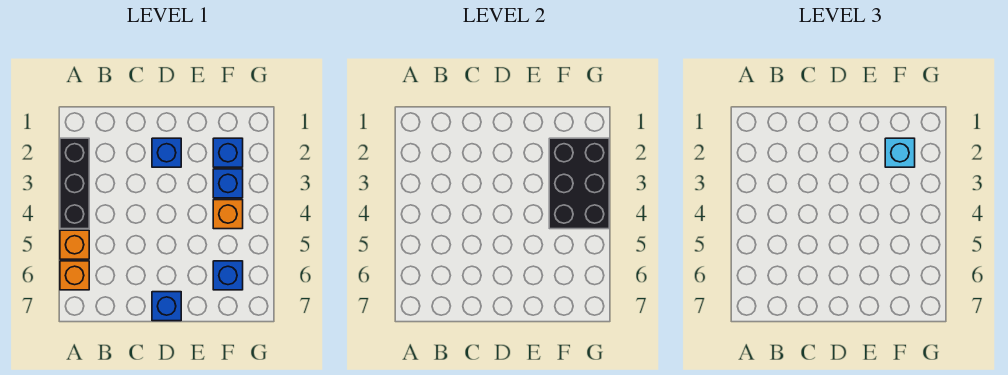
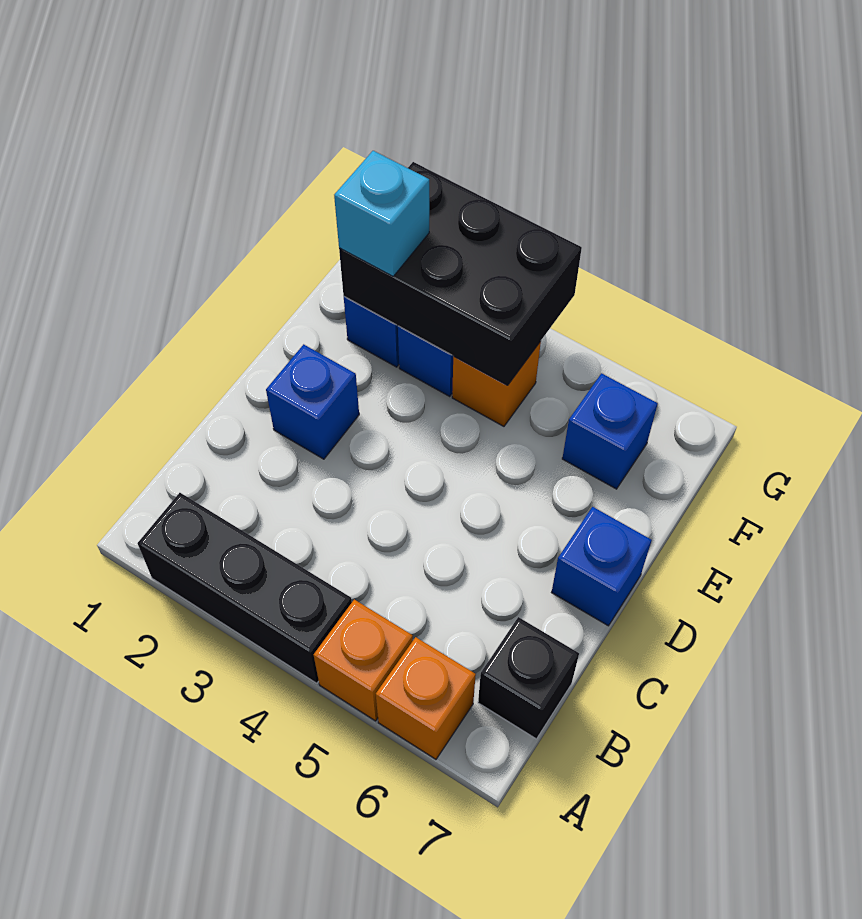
none -> black 1x1 brick [478,617,579,739]

